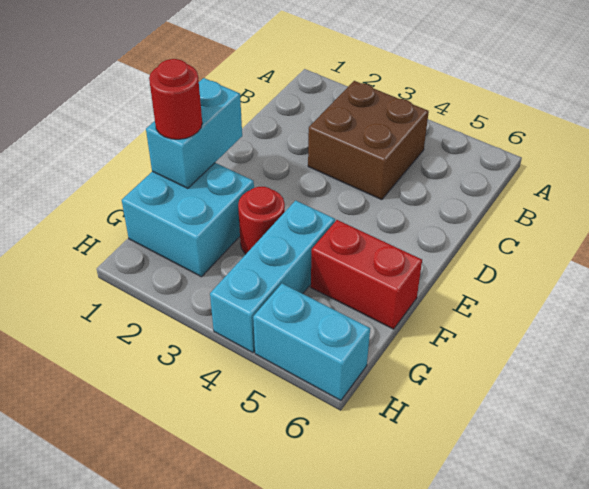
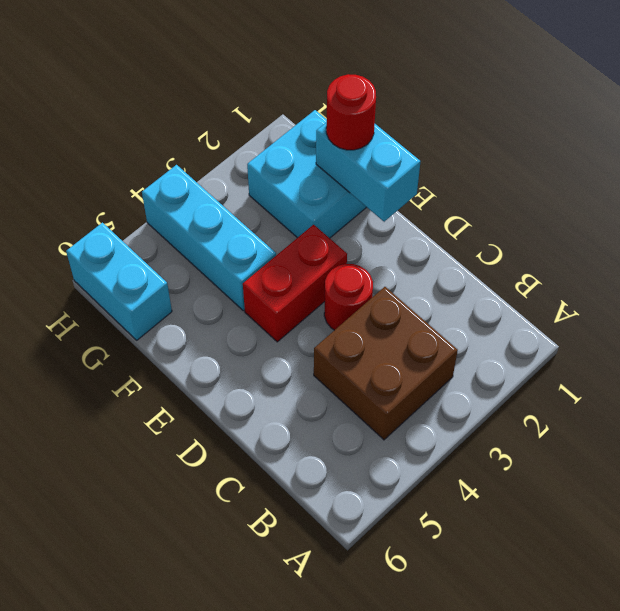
red 1x1 round brick [238,187,285,254] -> red 1x1 round brick moved to [324,264,373,330]
red 1x2 brick [311,220,422,329] -> red 1x2 brick moved to [243,225,347,342]
cyan 1x2 brick [253,284,370,401] -> cyan 1x2 brick turned to [66,223,172,340]

